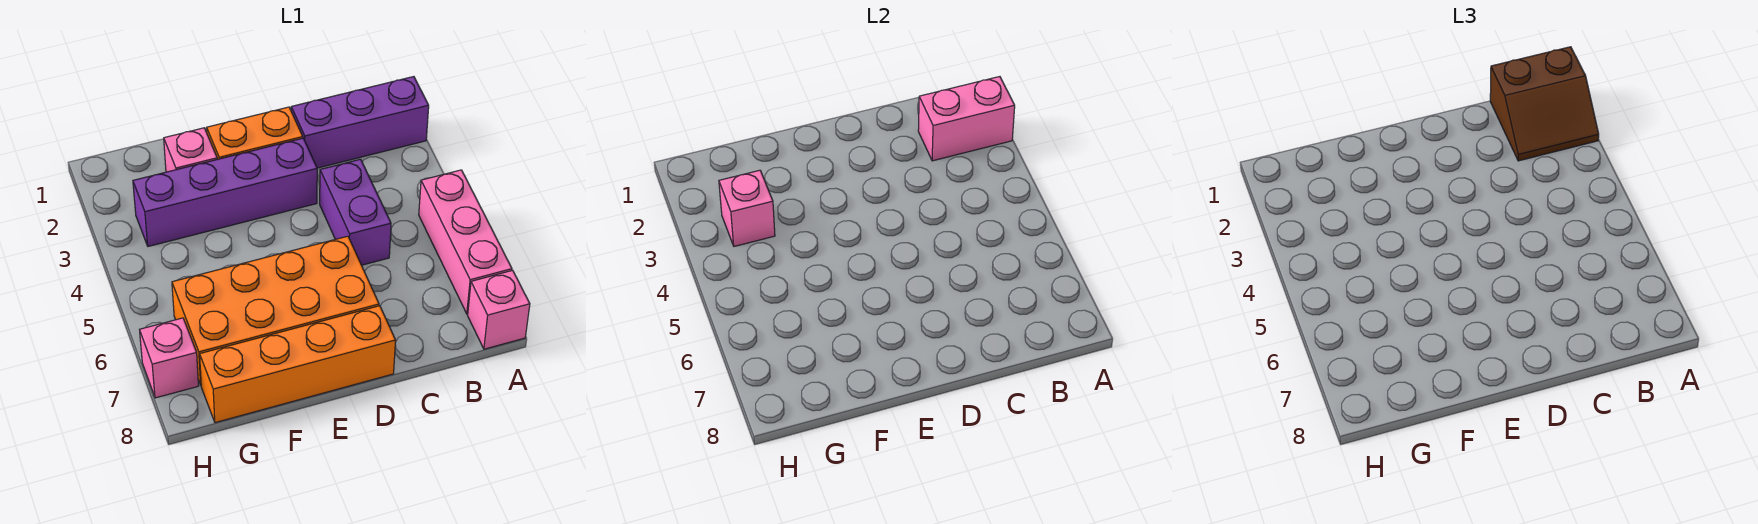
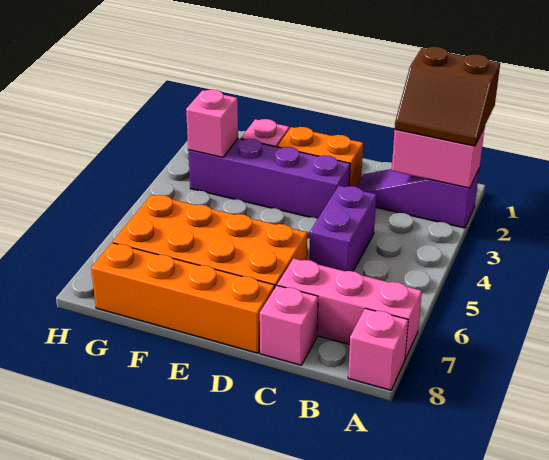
purple 1x3 brick [291,77,429,168] -> purple 1x3 slope [356,169,479,228]
pink 1x3 brick [419,170,512,314] -> pink 1x3 brick turned to [277,258,422,359]
pink 1x1 brick [140,318,198,398] -> pink 1x1 brick moved to [260,286,318,365]

